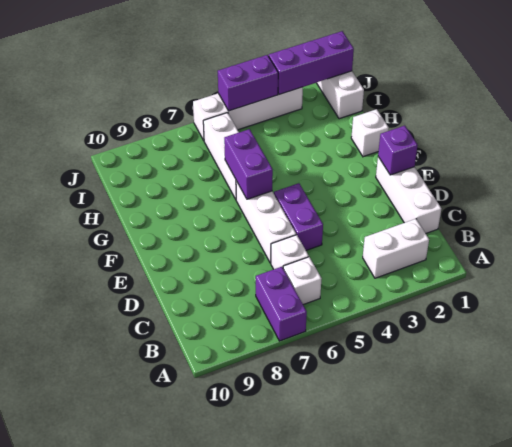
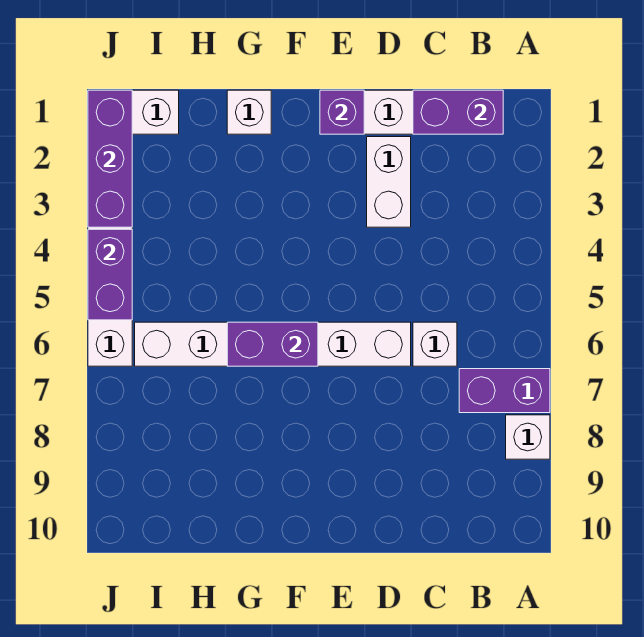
white 1x2 brick [363,219,429,278] -> white 1x2 brick moved to [367,137,411,227]
white 1x1 brick [283,257,322,305] -> white 1x1 brick moved to [506,415,550,459]
purple 1x2 brick [274,183,323,250] -> purple 1x2 brick moved to [413,90,503,134]

